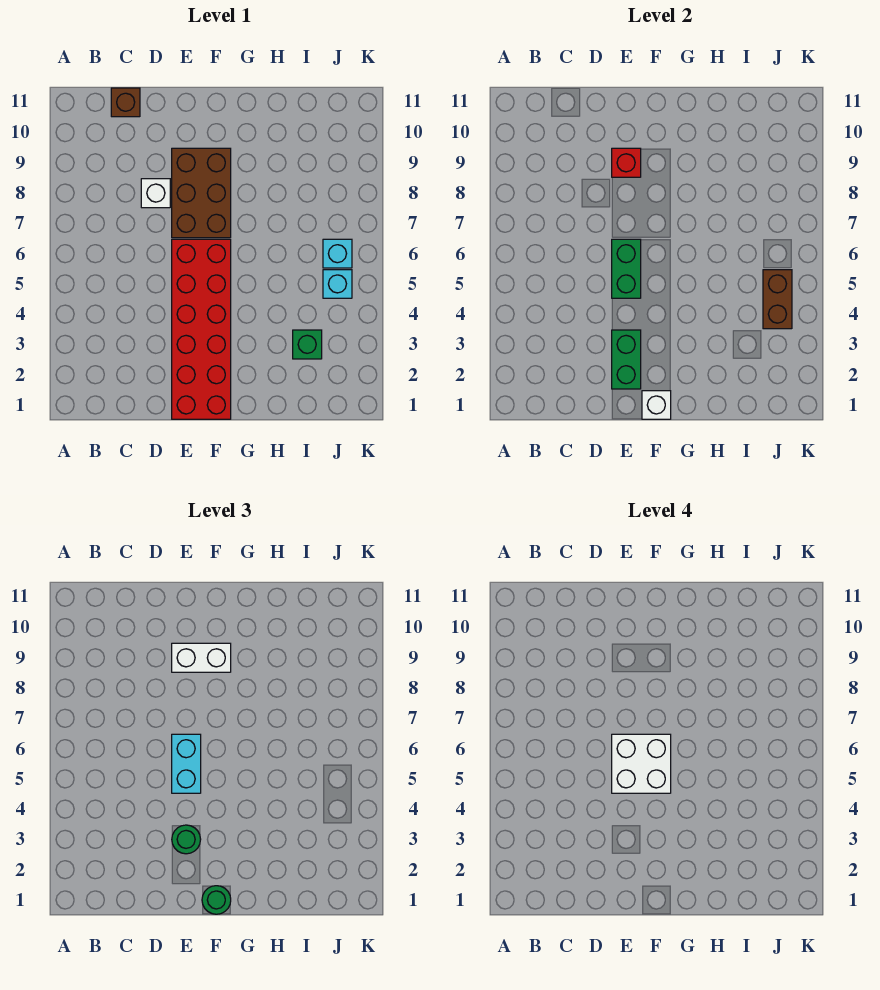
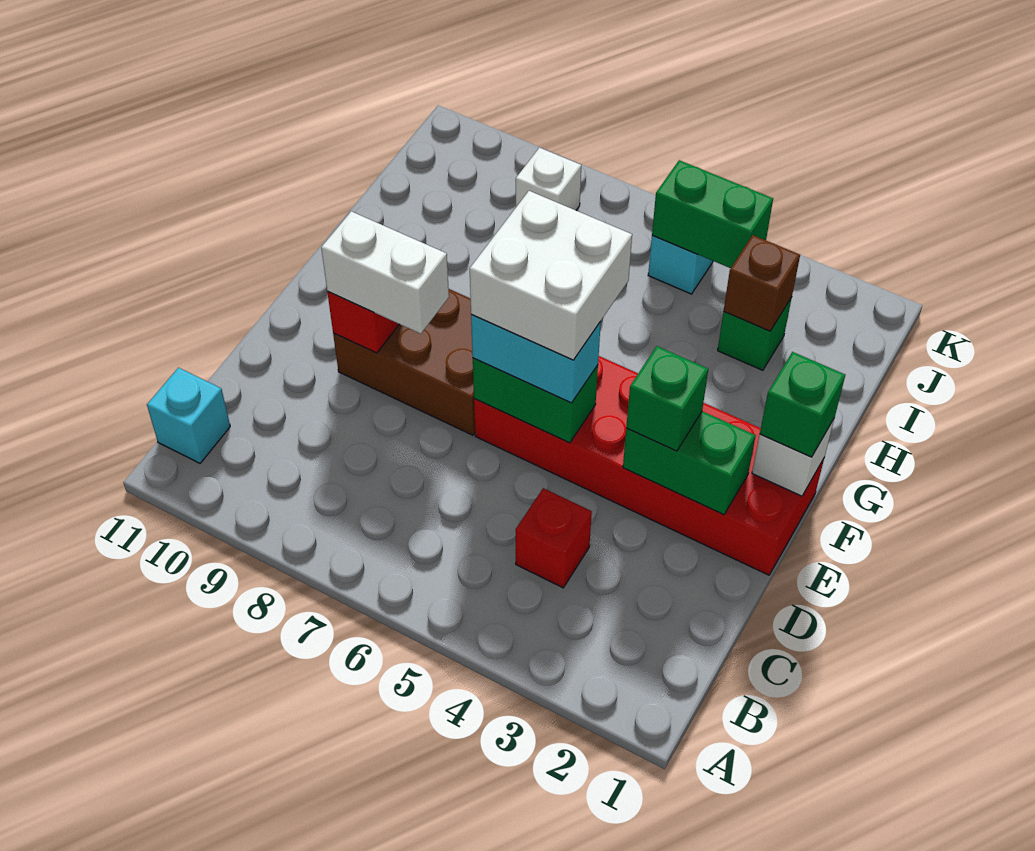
none -> red 1x1 brick [516,488,592,588]
brown 1x1 brick [111,88,140,117] -> brown 1x1 brick moved to [724,235,800,331]
white 1x1 brick [141,179,170,208] -> white 1x1 brick moved to [516,148,581,210]
green 1x1 round brick [172,825,201,854] -> green 1x1 brick [626,346,708,451]
white 1x2 brick [172,643,231,672] -> white 1x2 brick turned to [321,211,449,334]
green 1x1 round brick [202,886,231,914] -> green 1x1 brick [760,352,845,457]
brown 1x2 brick [763,270,792,329] -> green 1x2 brick [652,160,773,268]
cyan 1x1 brick [323,239,352,268] -> cyan 1x1 brick moved to [147,368,230,463]

